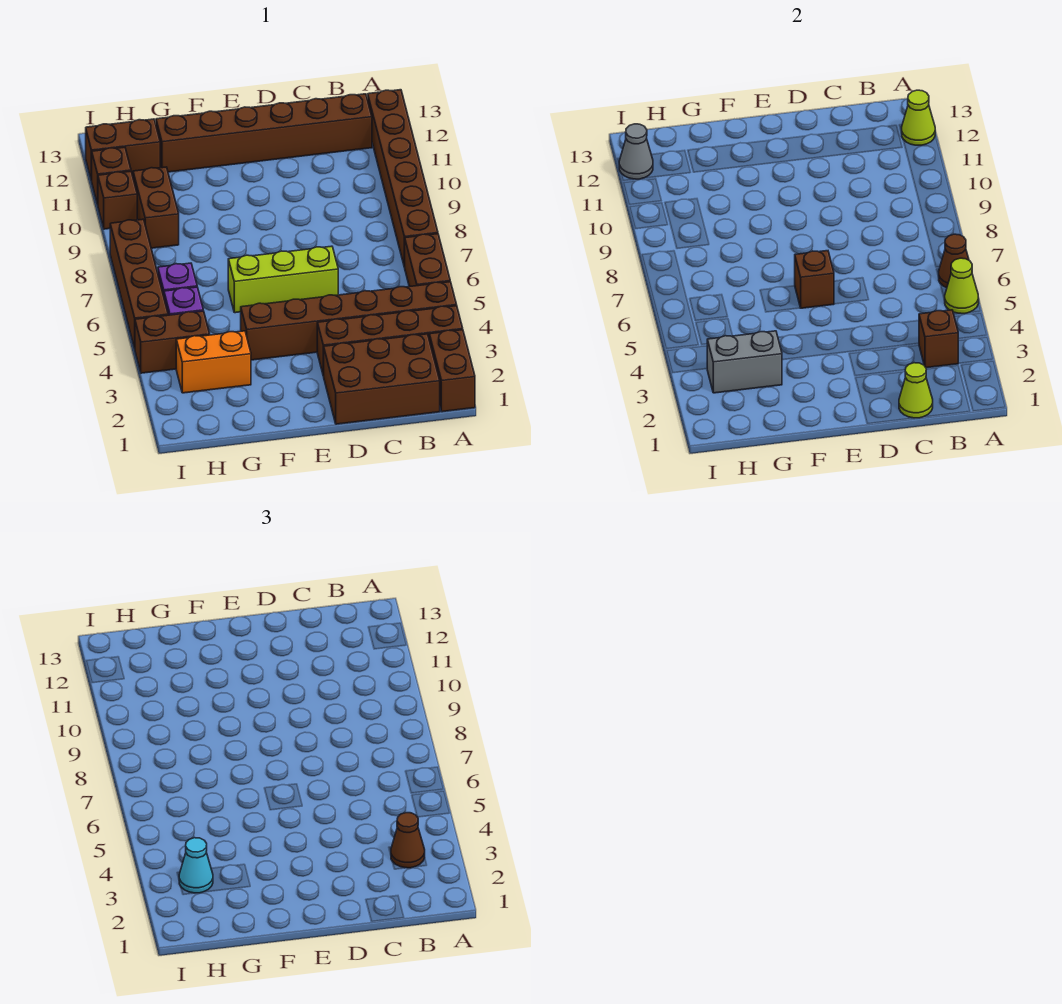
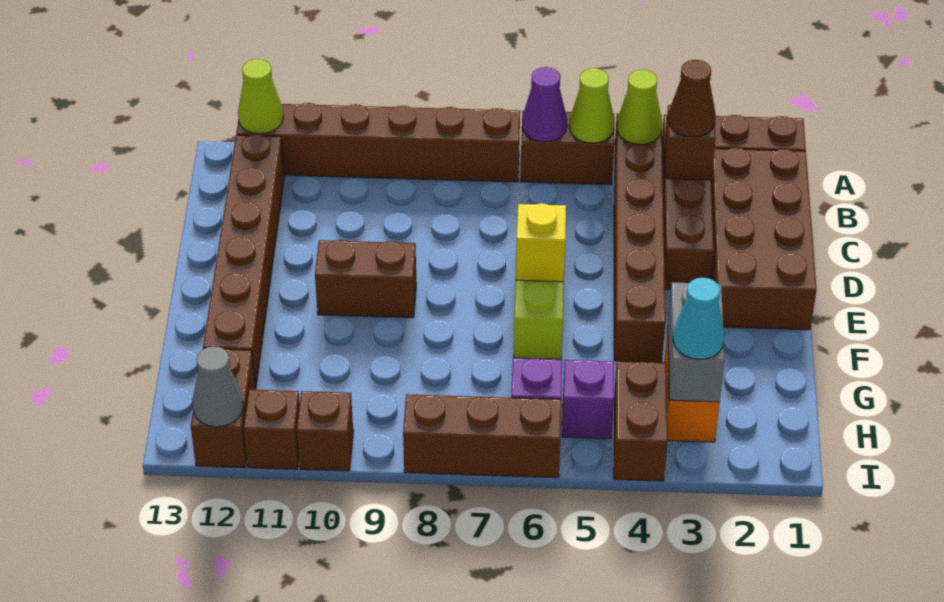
brown 1x1 cone [939,234,969,288] -> purple 1x1 cone [522,67,567,142]
brown 2x3 brick [324,334,440,424] -> brown 2x4 brick [711,148,817,330]
lime 1x1 cone [899,363,933,418] -> lime 1x1 cone moved to [617,70,662,144]
brown 1x1 brick [795,251,834,308] -> yellow 1x1 brick [516,203,566,282]
brown 1x2 brick [133,167,179,248] -> brown 1x2 brick moved to [315,240,417,318]
brown 1x4 brick [110,219,168,348] -> brown 1x3 brick [403,394,561,478]

